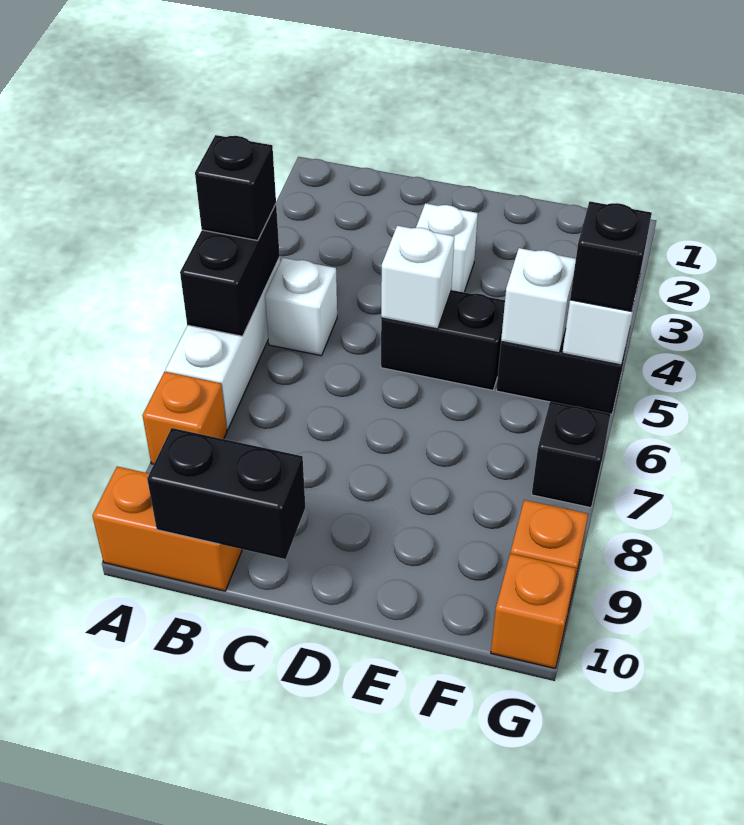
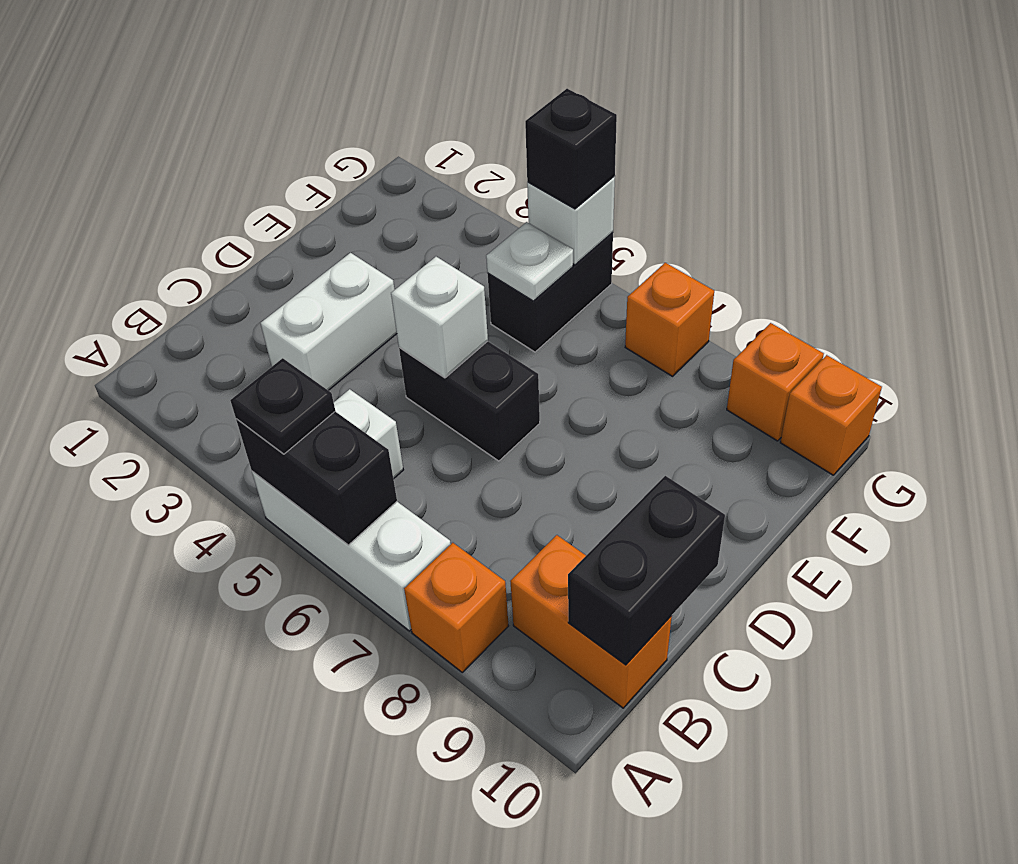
black 1x1 brick [195,135,276,241] -> black 1x1 plate [230,358,335,454]
orange 1x2 brick [92,466,242,591] -> orange 1x2 brick turned to [510,535,672,708]
white 1x1 brick [416,203,478,292] -> white 1x2 brick [261,253,397,390]
black 1x2 brick [381,290,505,390] -> black 1x2 brick turned to [399,341,540,461]
white 1x1 brick [501,248,576,353] -> white 1x1 plate [486,222,573,301]
black 1x1 brick [532,401,611,508] -> orange 1x1 brick [625,263,714,376]

